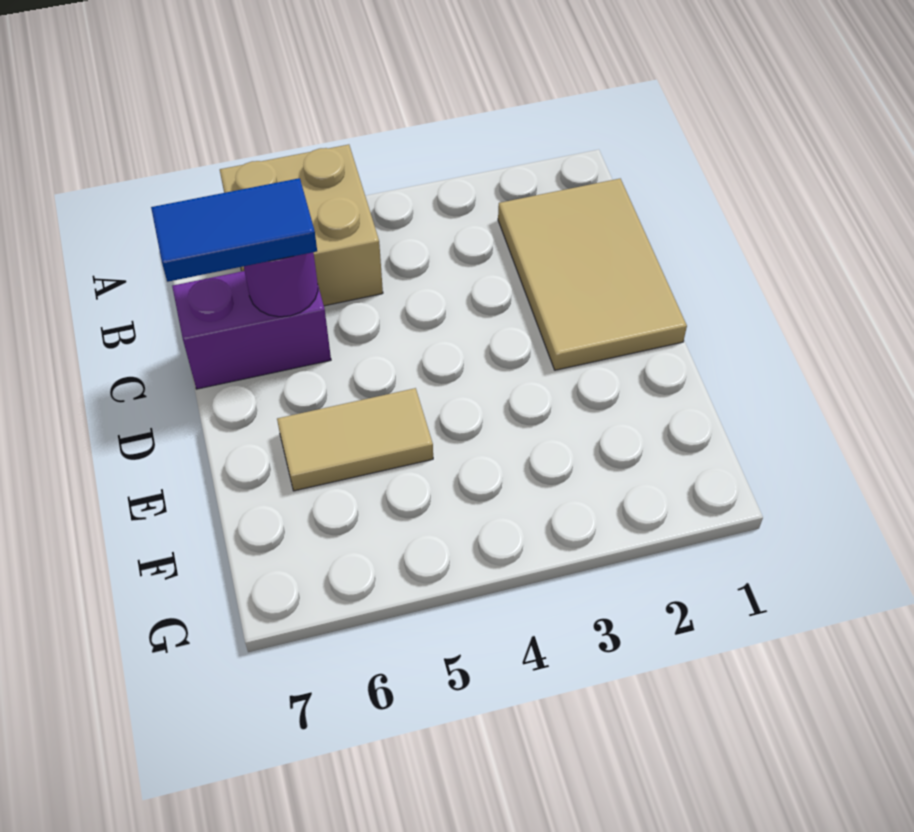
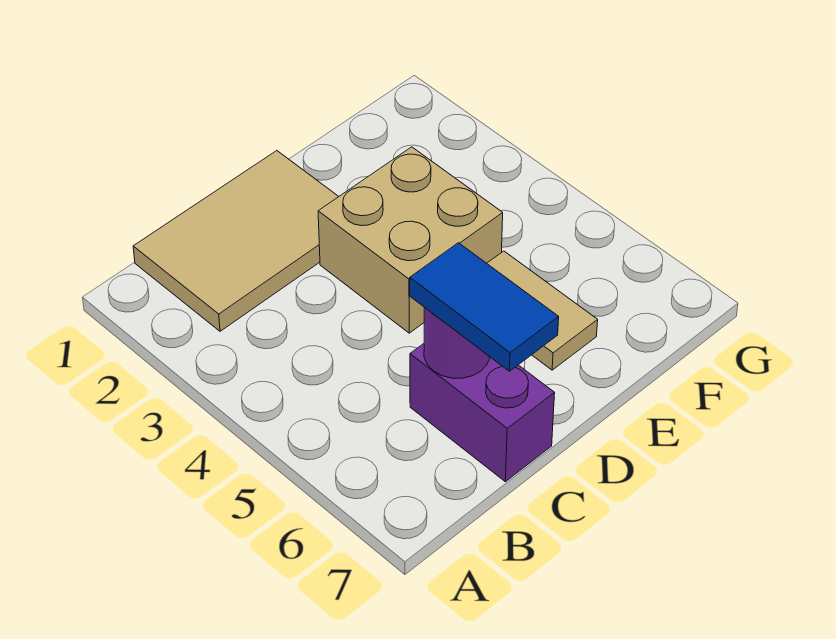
tan 2x2 brick [220,145,383,306] -> tan 2x2 brick moved to [318,147,503,333]

